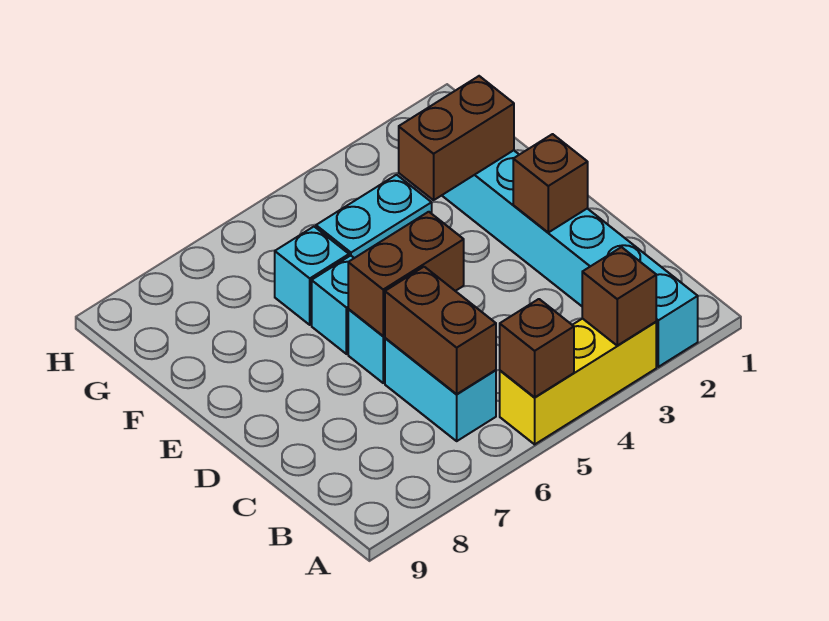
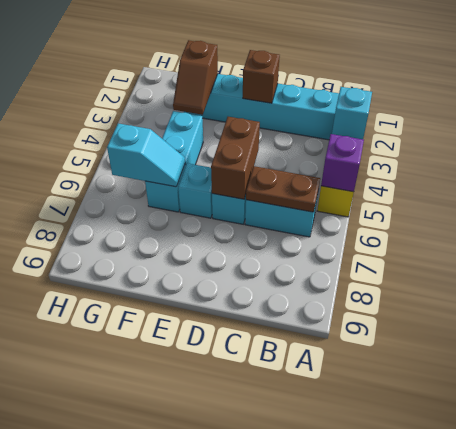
brown 1x1 brick [582,247,656,346] -> cyan 1x1 brick [332,87,372,139]
brown 1x1 brick [500,299,574,397] -> purple 1x1 brick [321,134,364,192]
brown 1x2 brick [385,267,496,394] -> brown 1x2 plate [246,166,320,212]
brown 1x2 brick [399,76,514,200] -> brown 1x2 slope [173,40,218,115]
none -> cyan 1x2 slope [107,123,185,187]

